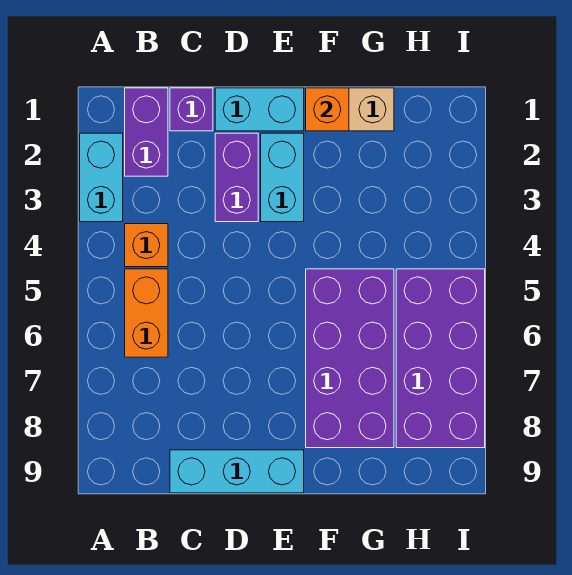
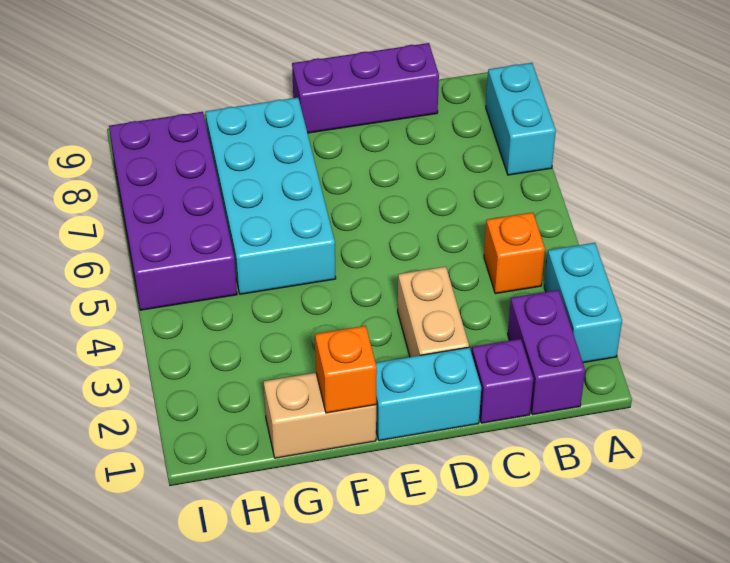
orange 1x2 brick [125,269,168,357] -> none
cyan 1x3 brick [170,450,304,493] -> purple 1x3 brick [292,43,439,133]
purple 1x2 brick [215,133,258,222] -> tan 1x2 brick [398,267,469,357]
cyan 1x2 brick [261,133,304,222] -> cyan 1x2 brick moved to [486,63,556,175]
purple 2x4 brick [306,269,394,448] -> cyan 2x4 brick [205,98,336,294]

